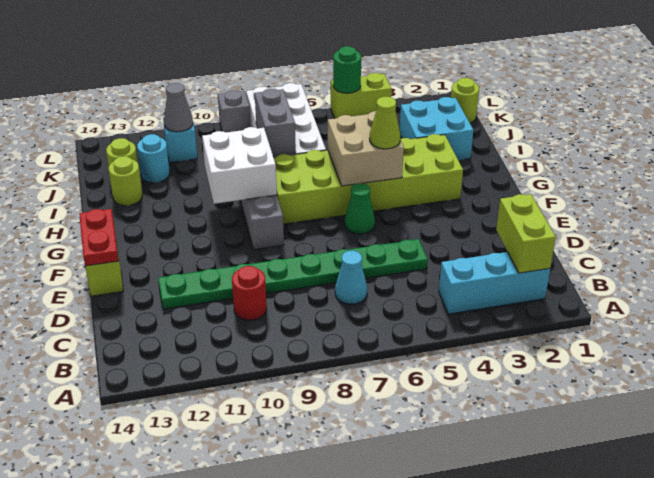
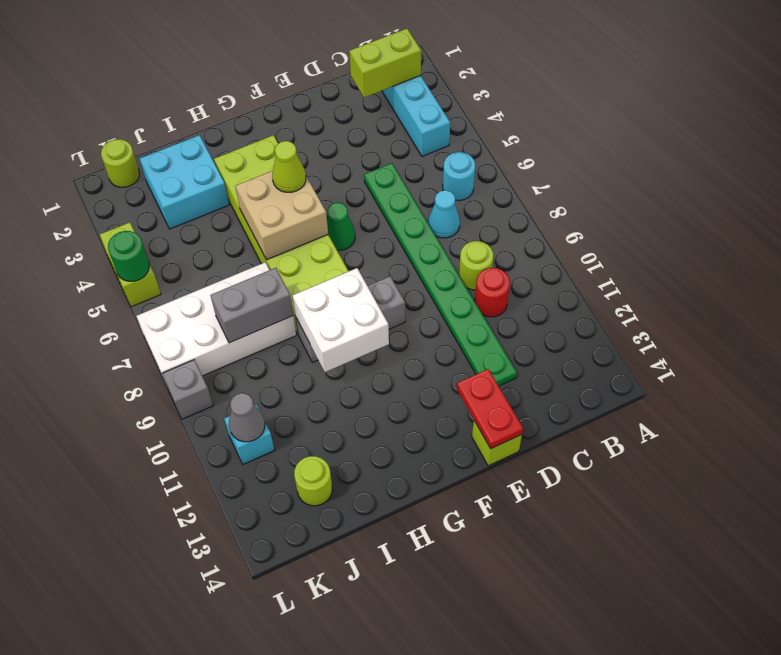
red 1x2 plate [79,209,119,266] -> red 1x2 plate turned to [457,369,523,448]
lime 1x1 round brick [109,156,143,206] -> lime 1x1 round brick moved to [459,241,493,290]
cyan 1x1 round brick [137,134,170,183] -> cyan 1x1 round brick moved to [443,152,475,201]

